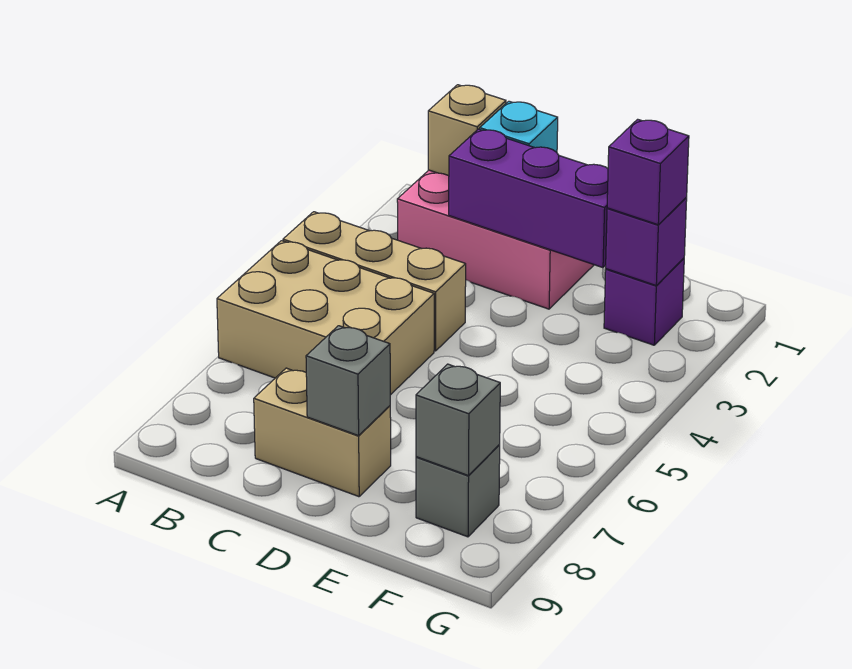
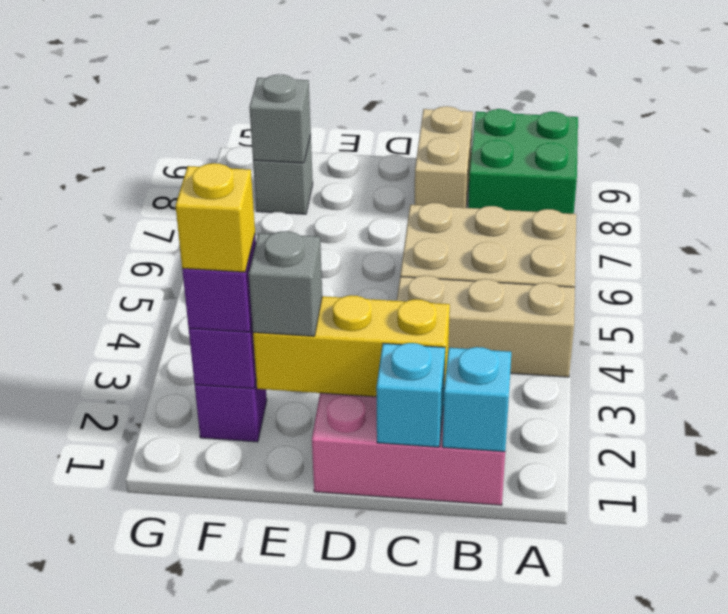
none -> green 2x2 brick [468,109,578,214]
tan 1x1 brick [428,85,506,176] -> cyan 1x1 brick [443,347,511,452]
purple 1x3 brick [449,129,608,268] -> yellow 1x3 brick [253,295,450,397]
tan 1x2 brick [254,368,391,497] -> tan 1x2 brick turned to [415,106,473,208]
grey 1x1 brick [306,326,390,436] -> grey 1x1 brick moved to [249,231,322,336]
none -> yellow 1x1 brick [175,163,255,272]

